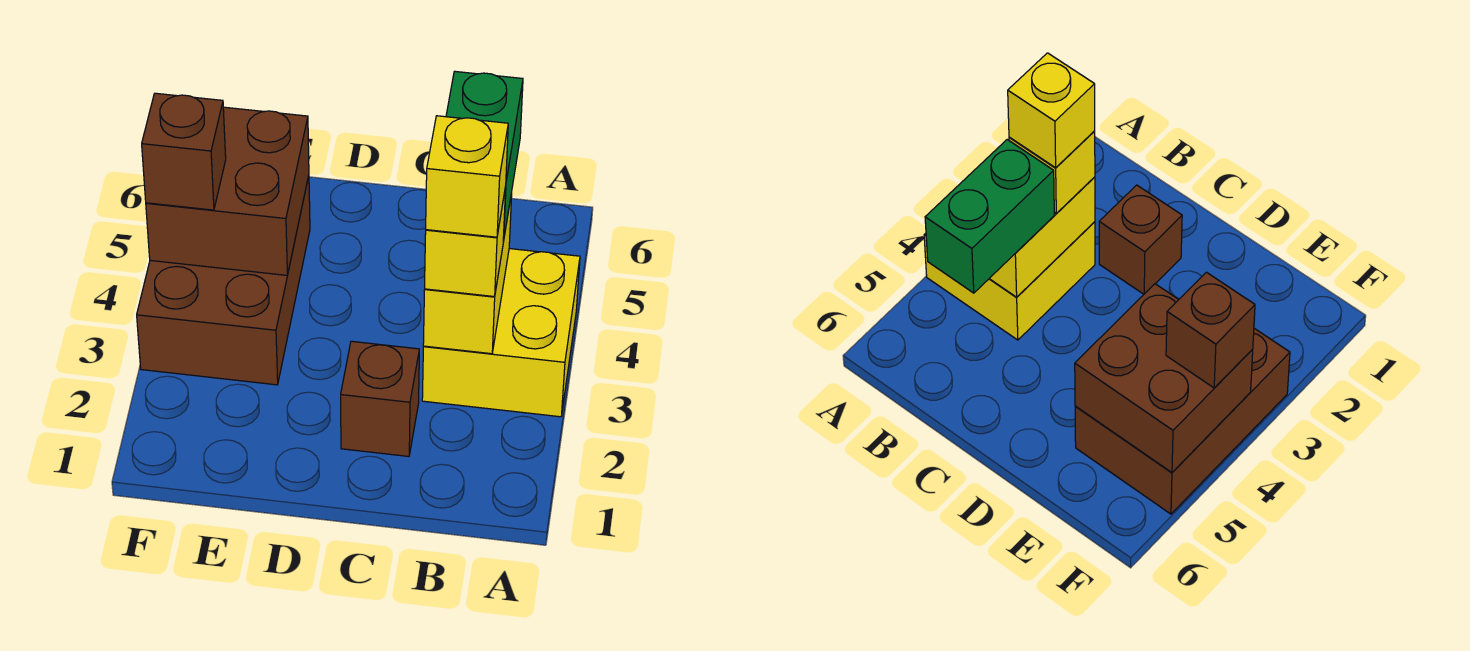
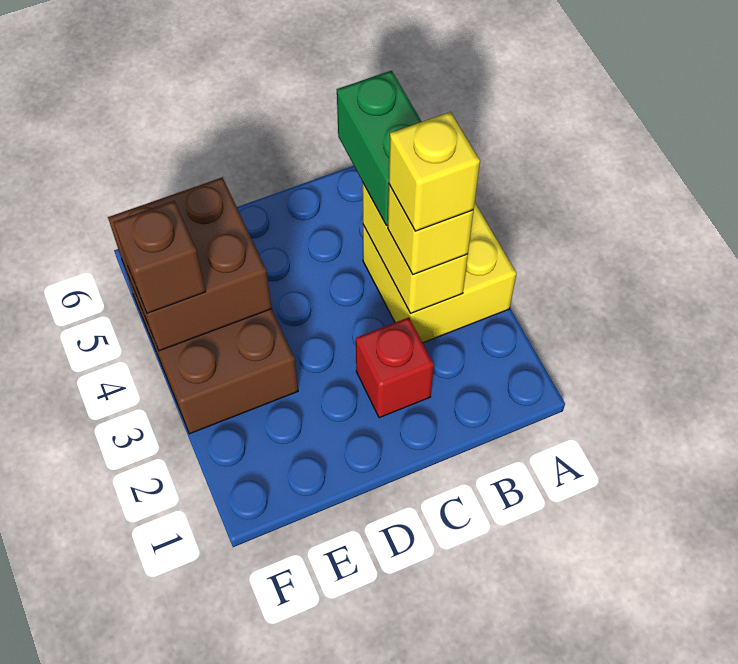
brown 1x1 brick [341,341,419,456] -> red 1x1 brick [356,317,434,418]

